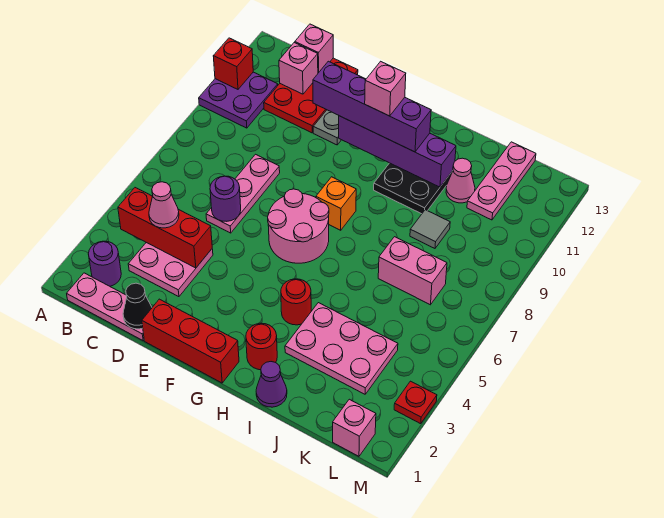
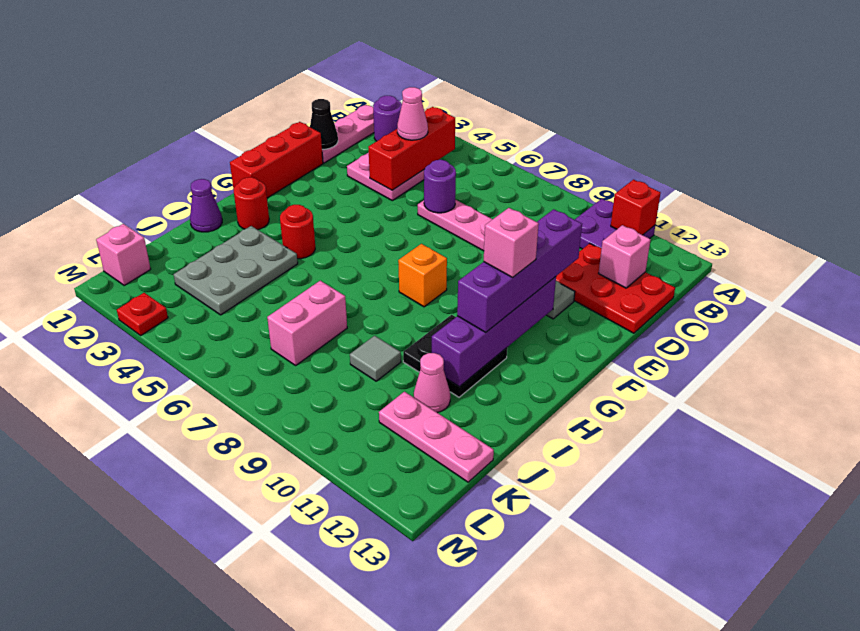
pink 1x1 brick [295,24,333,73] -> none
pink 2x2 round brick [268,189,329,263] -> none
pink 2x3 plate [285,303,398,394] -> grey 2x3 plate [174,226,298,315]

